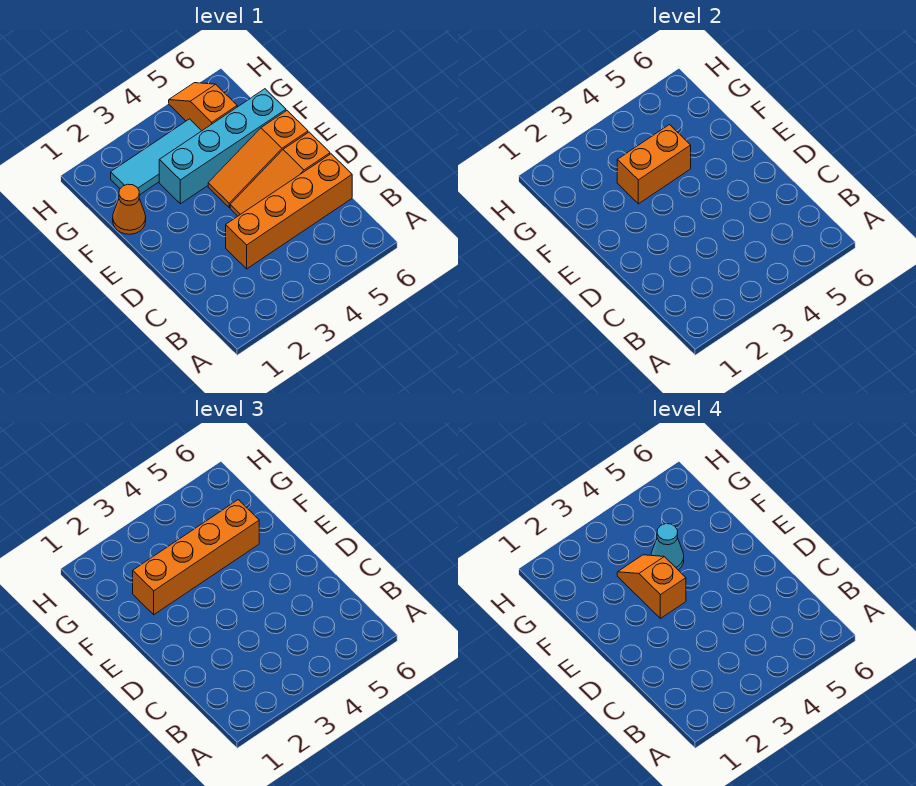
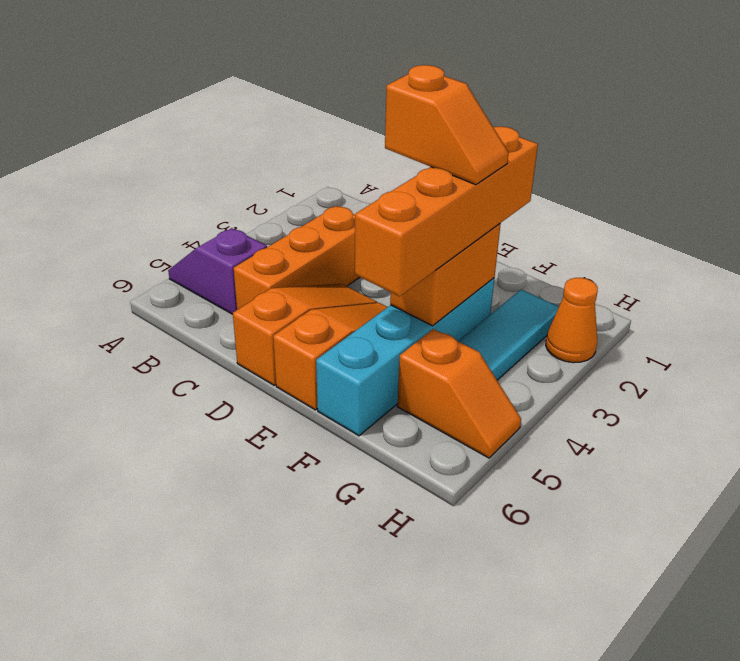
none -> purple 1x2 slope [168,228,267,314]
orange 1x4 brick [226,154,352,269] -> orange 1x3 brick [234,206,360,310]
orange 1x1 cone [113,184,146,234] -> orange 1x1 cone moved to [546,278,598,363]
cyan 1x1 cone [651,524,684,570] -> none

